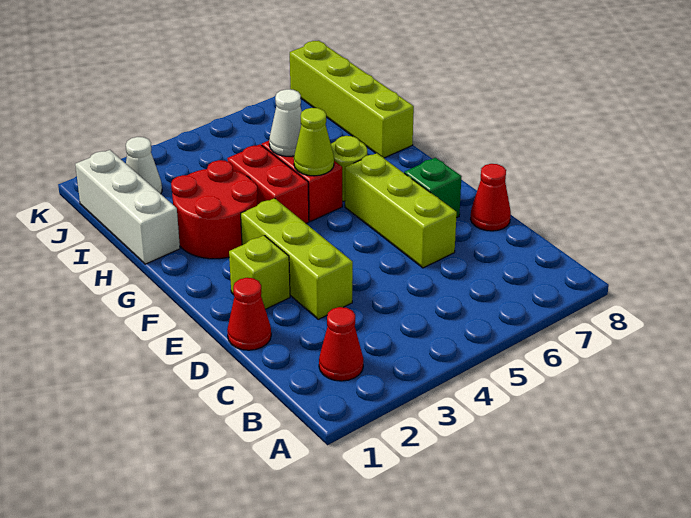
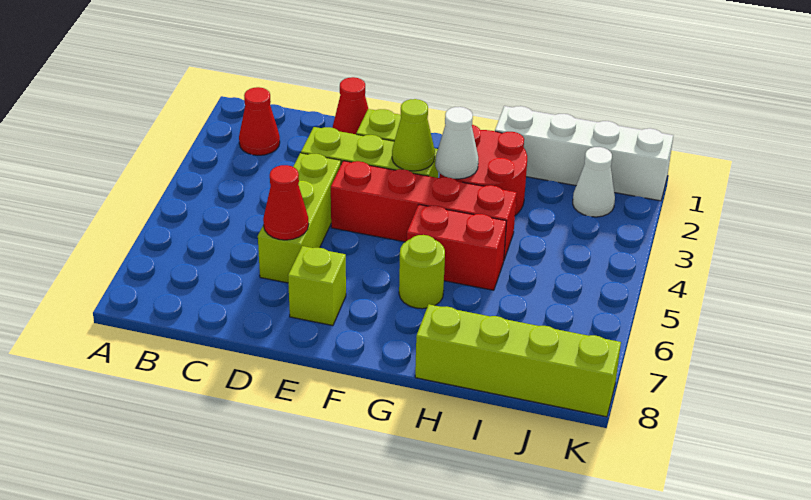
lime 1x3 brick [345,153,457,268] -> lime 1x3 brick turned to [258,153,341,283]
red 1x1 cone [471,164,511,231] -> red 1x1 cone moved to [263,165,309,240]
green 1x1 brick [404,158,462,218] -> lime 1x1 brick [288,246,346,326]
red 1x2 brick [227,144,309,223] -> red 1x4 brick [331,161,517,259]
lime 1x1 cone [294,108,334,176] -> lime 1x1 cone moved to [392,99,435,171]
white 1x3 brick [75,150,180,264] -> white 1x4 brick [495,106,673,201]
white 1x1 cone [269,89,302,156] -> white 1x1 cone moved to [435,107,478,179]

